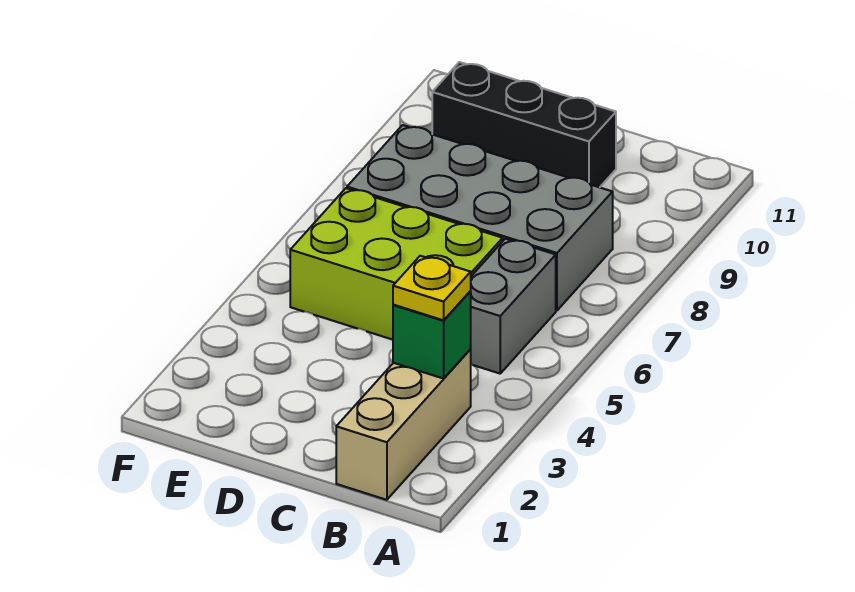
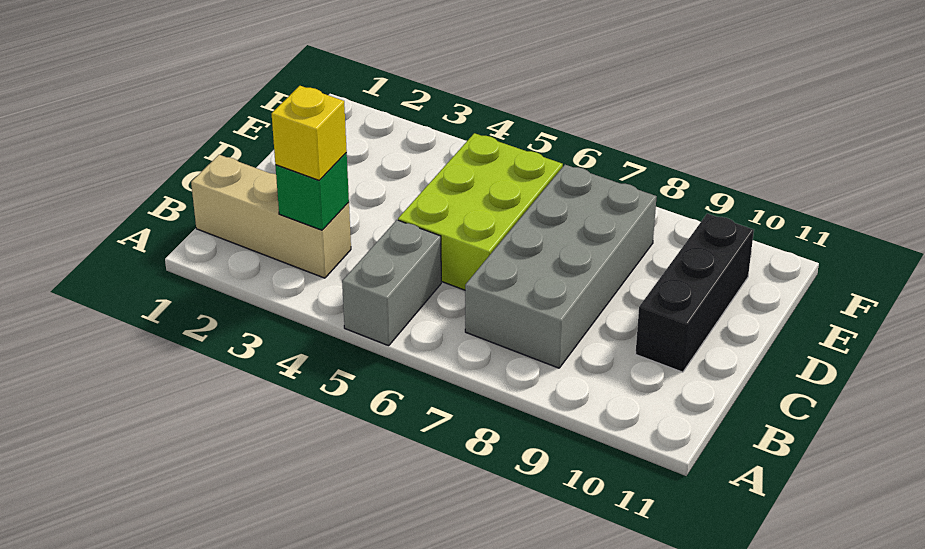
yellow 1x1 plate [393,256,471,320] -> yellow 1x1 brick [272,86,347,180]
grey 1x2 brick [470,239,556,374] -> grey 1x2 brick turned to [342,220,441,346]

